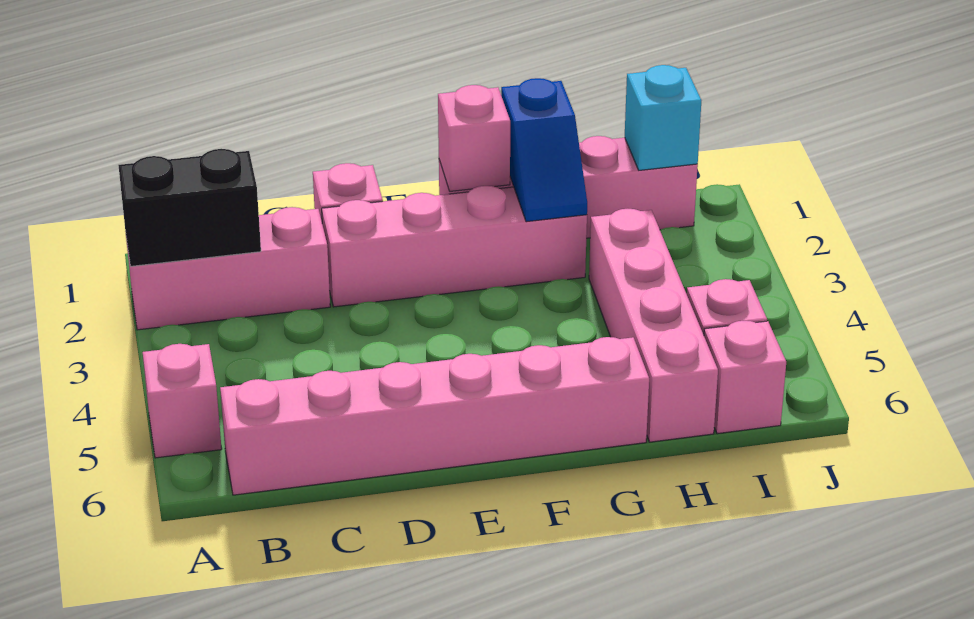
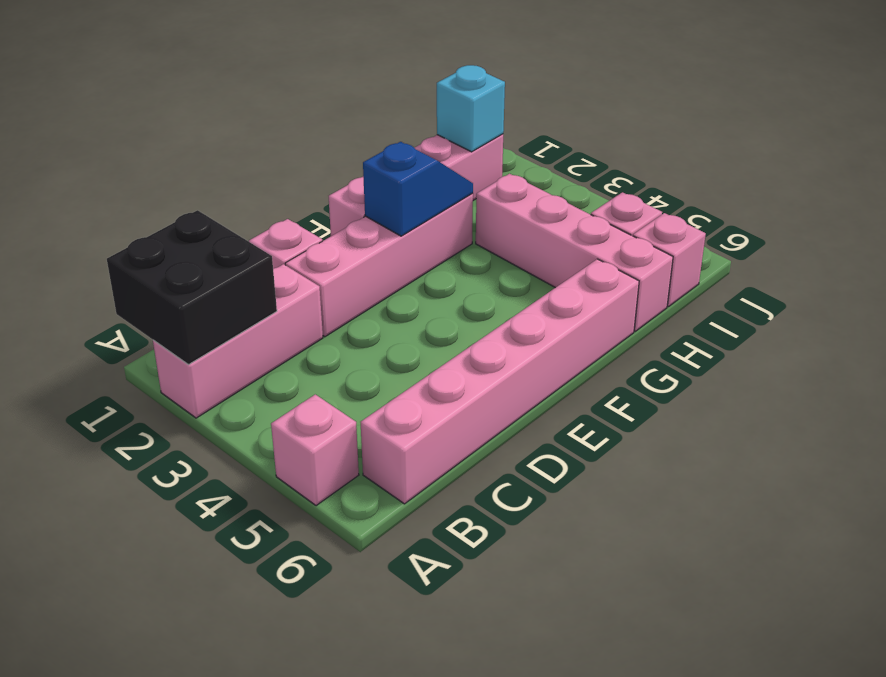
black 1x2 brick [118,149,261,267] -> black 2x2 brick [107,210,277,365]
pink 1x1 brick [438,85,510,191] -> none
blue 1x2 slope [501,78,587,222] -> blue 1x2 slope turned to [363,142,473,236]

